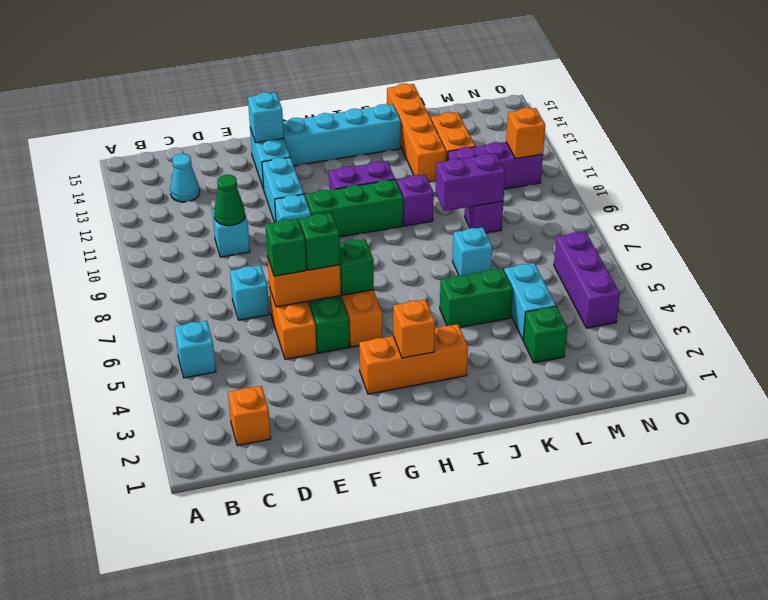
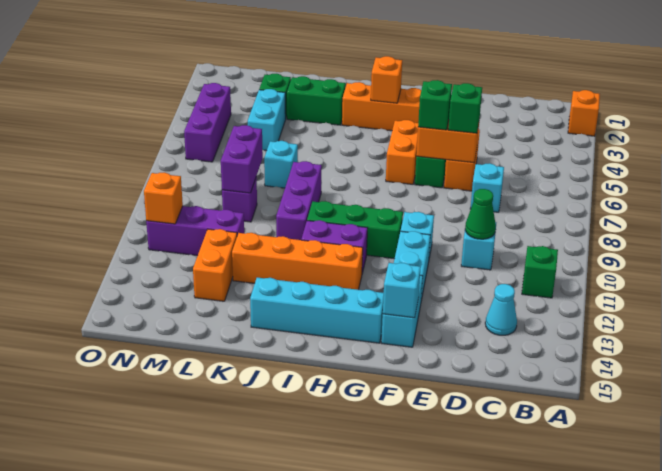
cyan 1x1 brick [175,321,216,378] -> none
orange 1x1 brick [228,386,271,446] -> orange 1x1 brick moved to [568,90,600,136]
green 1x1 brick [340,239,374,295] -> green 1x1 brick moved to [522,246,558,298]
green 1x2 brick [440,269,513,327] -> green 1x2 brick moved to [287,76,346,125]
purple 1x1 brick [397,175,434,226] -> purple 1x3 brick [276,161,322,240]
purple 1x2 brick [436,153,505,211] -> purple 1x2 brick turned to [221,125,263,193]
orange 1x4 brick [387,83,446,182] -> orange 1x4 brick turned to [232,233,363,290]

